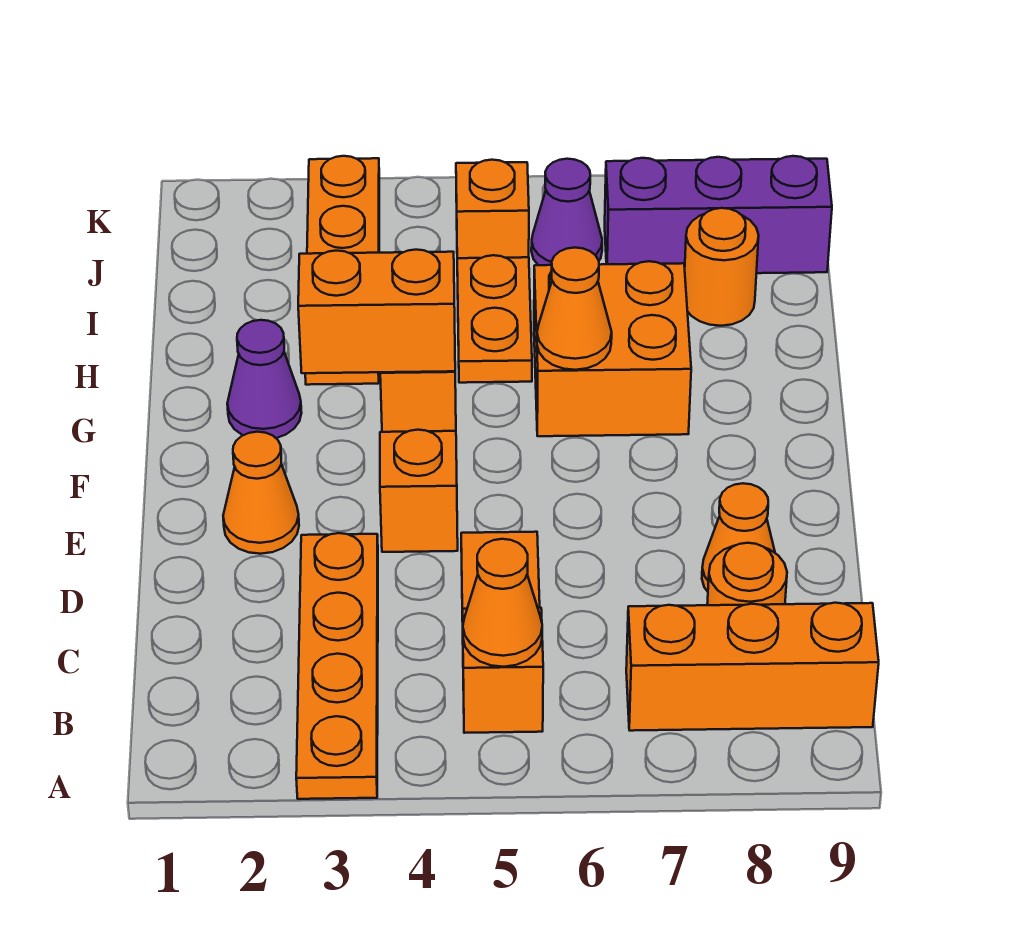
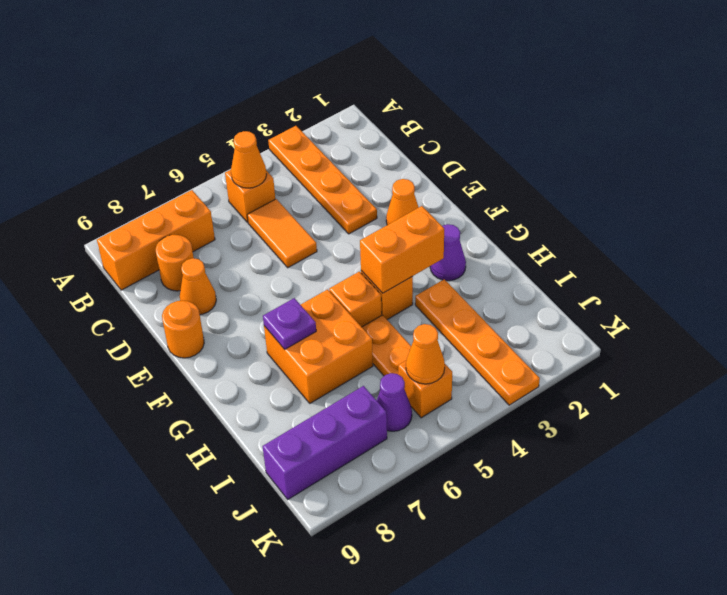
orange 1x1 brick [380,430,458,552] -> orange 1x1 brick moved to [329,272,382,327]
orange 1x1 cone [537,248,612,370] -> orange 1x1 cone moved to [406,324,445,384]
none -> purple 1x1 plate [263,298,316,349]
orange 1x1 round brick [685,208,759,326] -> orange 1x1 round brick moved to [162,301,204,358]

